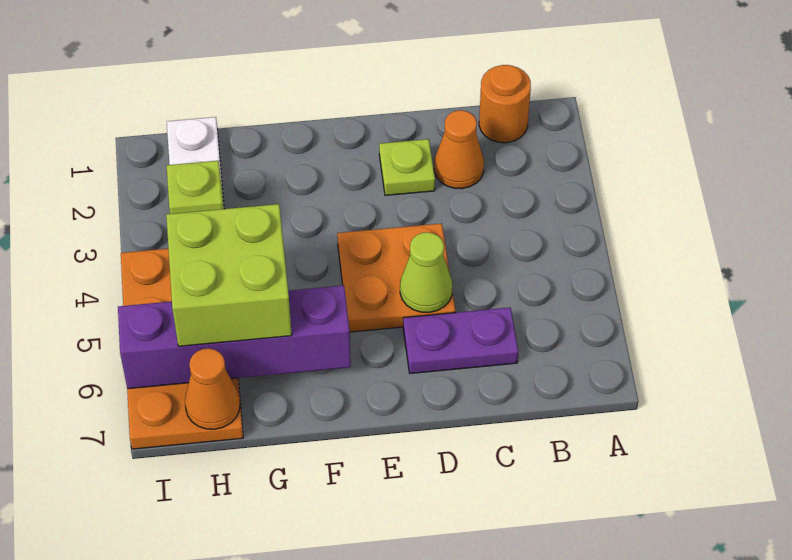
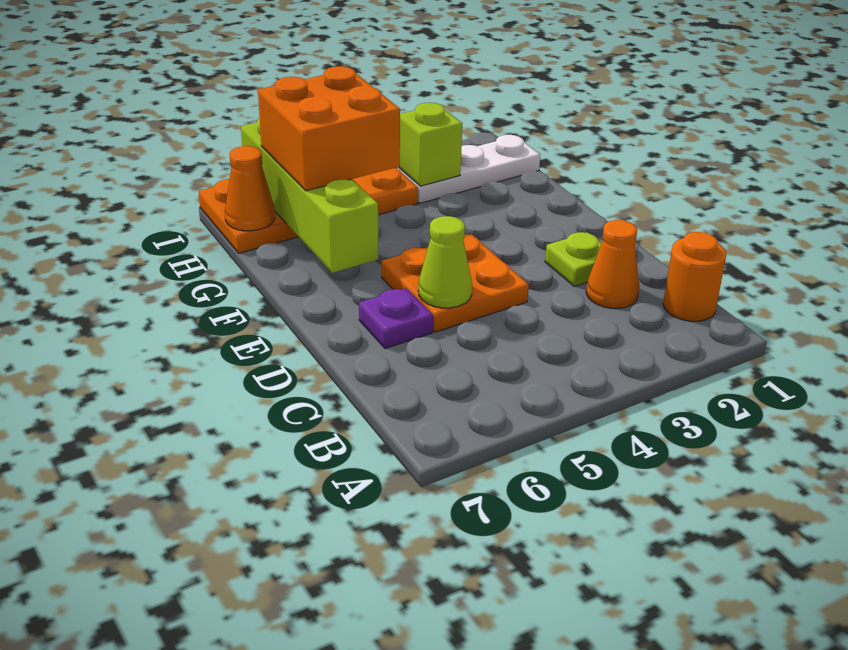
purple 1x2 plate [403,307,518,374] -> purple 1x1 plate [359,288,433,349]
purple 1x4 brick [118,285,351,389] -> lime 1x4 brick [241,118,378,273]
lime 2x2 brick [166,204,292,346] -> orange 2x2 brick [258,66,400,191]

